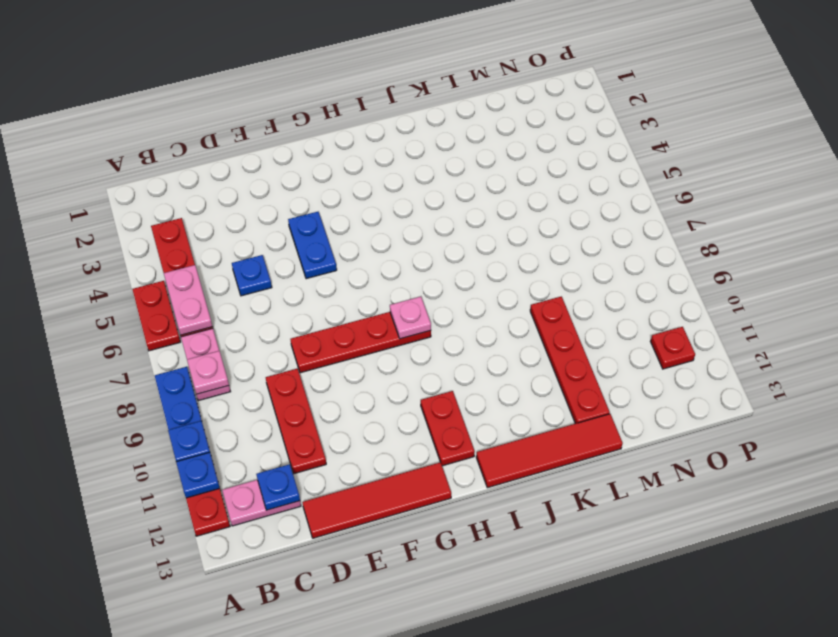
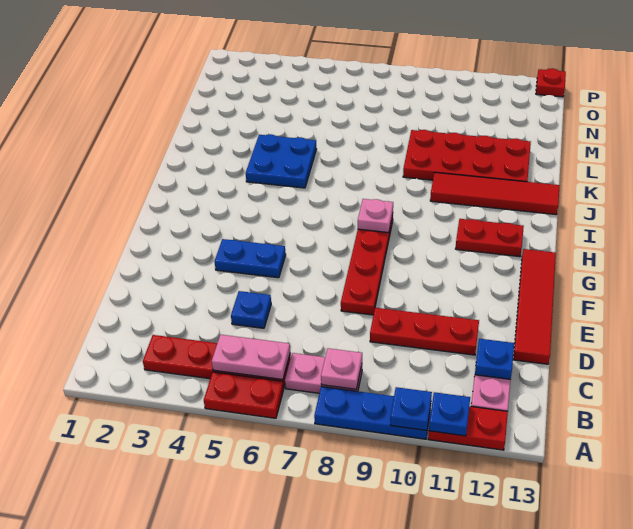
red 1x4 tile [476,414,623,488] -> red 1x4 tile turned to [430,172,559,215]
none -> blue 2x2 plate [246,134,316,188]
red 1x4 plate [530,297,610,424] -> red 2x4 plate [403,130,531,182]
red 1x1 plate [651,327,695,369] -> red 1x1 plate moved to [536,68,566,97]

